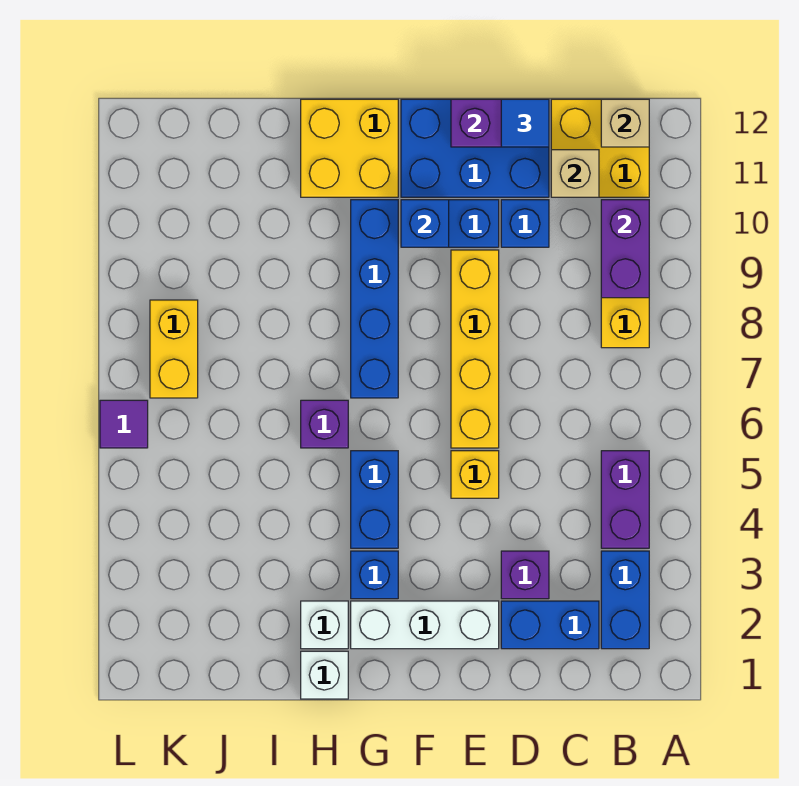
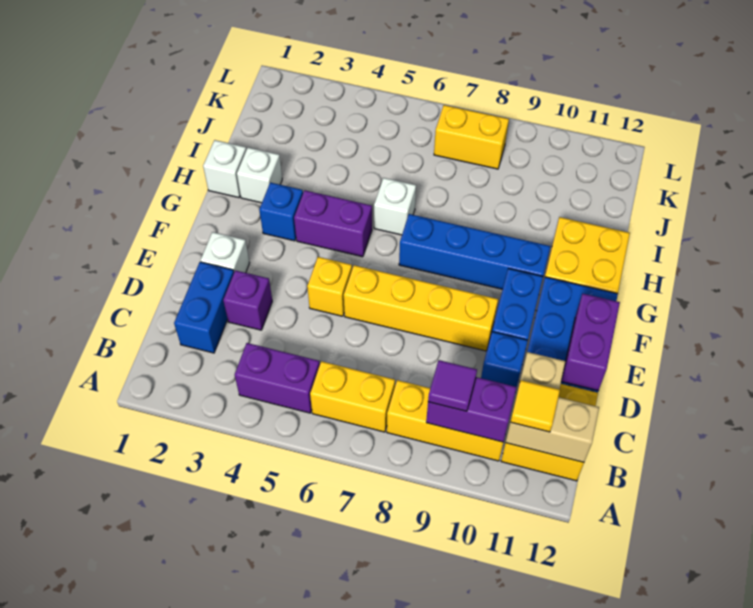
blue 1x2 brick [601,551,649,649] -> none
none -> yellow 1x2 brick [310,361,395,432]
none -> yellow 1x1 tile [510,380,560,432]
tan 1x1 brick [601,99,649,147] -> tan 1x2 brick [506,397,599,462]
blue 1x1 tile [501,99,549,147] -> none
white 1x3 brick [351,601,499,649] -> white 1x1 brick [200,232,249,273]
blue 1x1 brick [401,200,449,247] -> none
blue 1x2 brick [351,451,398,548] -> purple 1x2 brick [294,190,372,257]
purple 1x1 brick [301,400,348,448] -> white 1x1 brick [374,178,416,235]
purple 1x1 tile [100,400,148,448] -> purple 1x1 tile moved to [428,360,477,411]

